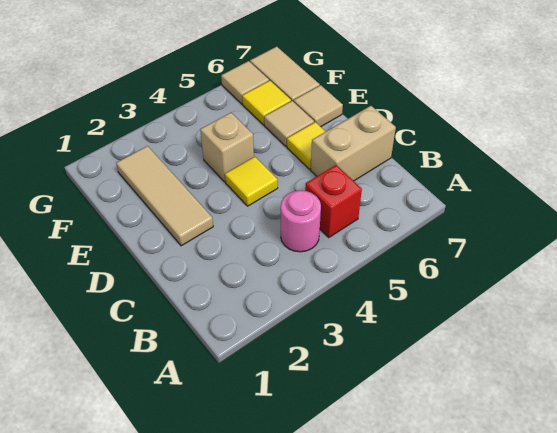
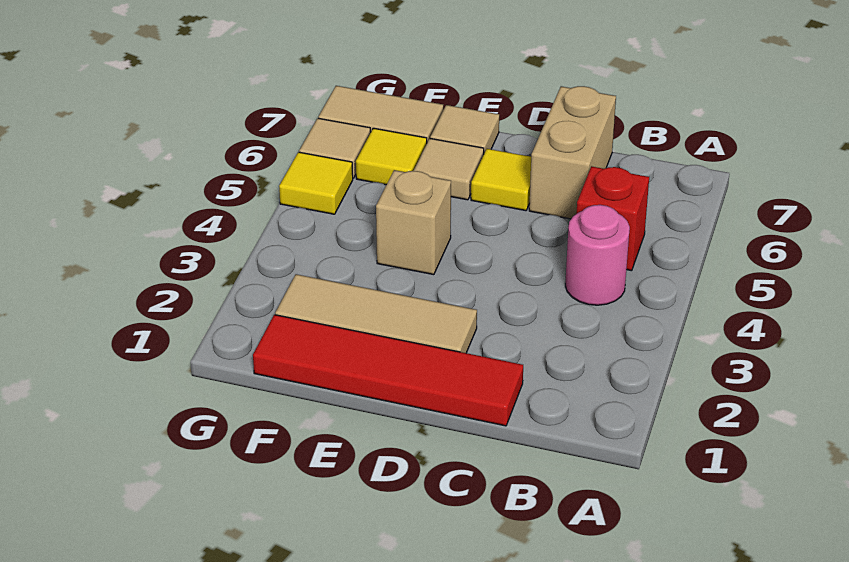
none -> red 1x4 tile [253,315,523,426]
yellow 1x1 tile [225,157,278,206] -> yellow 1x1 tile moved to [279,152,353,214]

